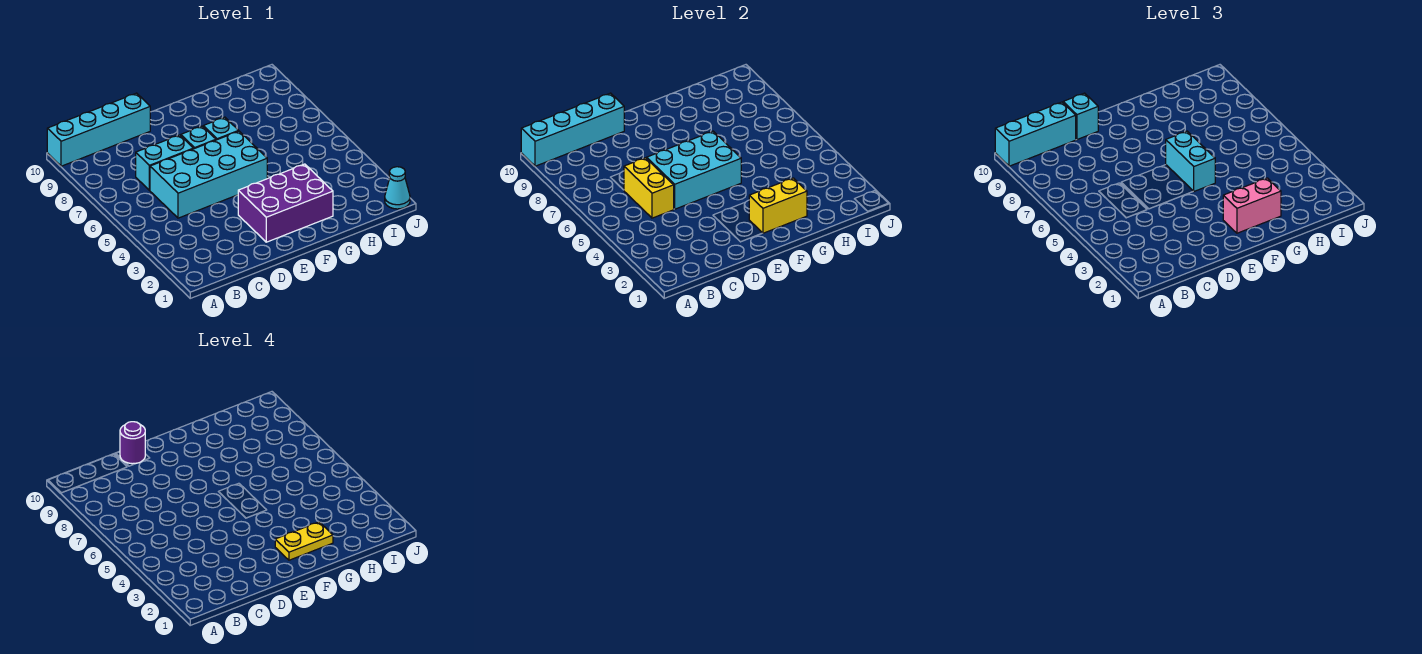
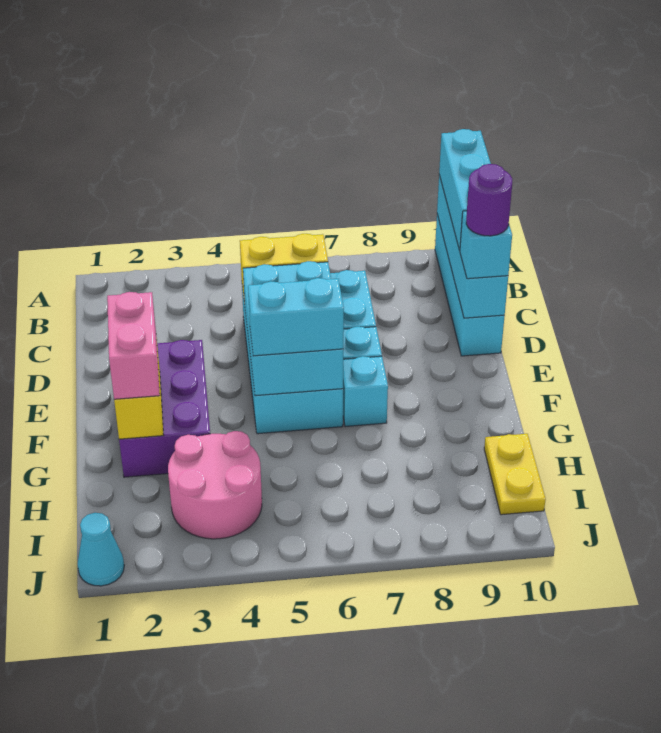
yellow 1x2 plate [275,522,333,560] -> yellow 1x2 plate moved to [484,434,546,515]
none -> pink 2x2 round brick [168,431,262,539]

